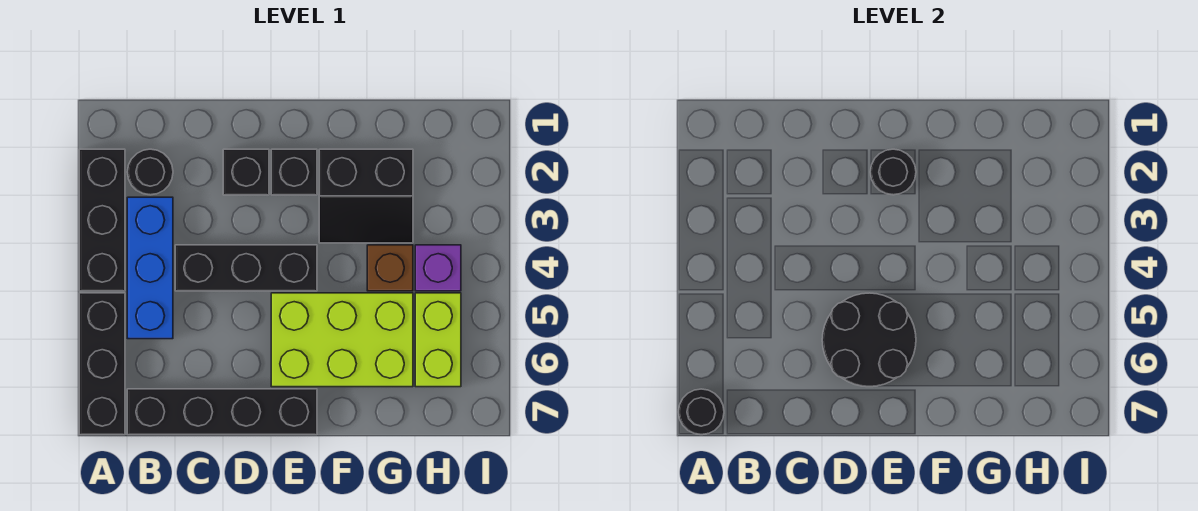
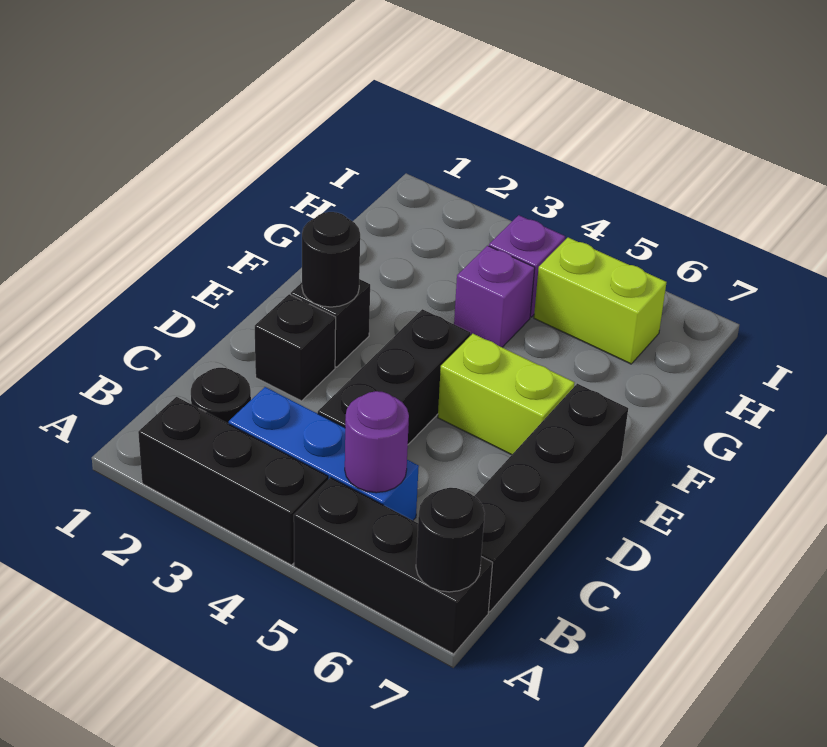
none -> purple 1x1 round brick [345,391,409,493]
black 2x2 round brick [822,293,916,387] -> none
lime 2x3 brick [271,293,413,387] -> lime 1x2 brick [438,334,574,455]
black 2x2 slope [319,149,413,243] -> none
brown 1x1 brick [367,245,413,291] -> purple 1x1 brick [454,246,535,347]

